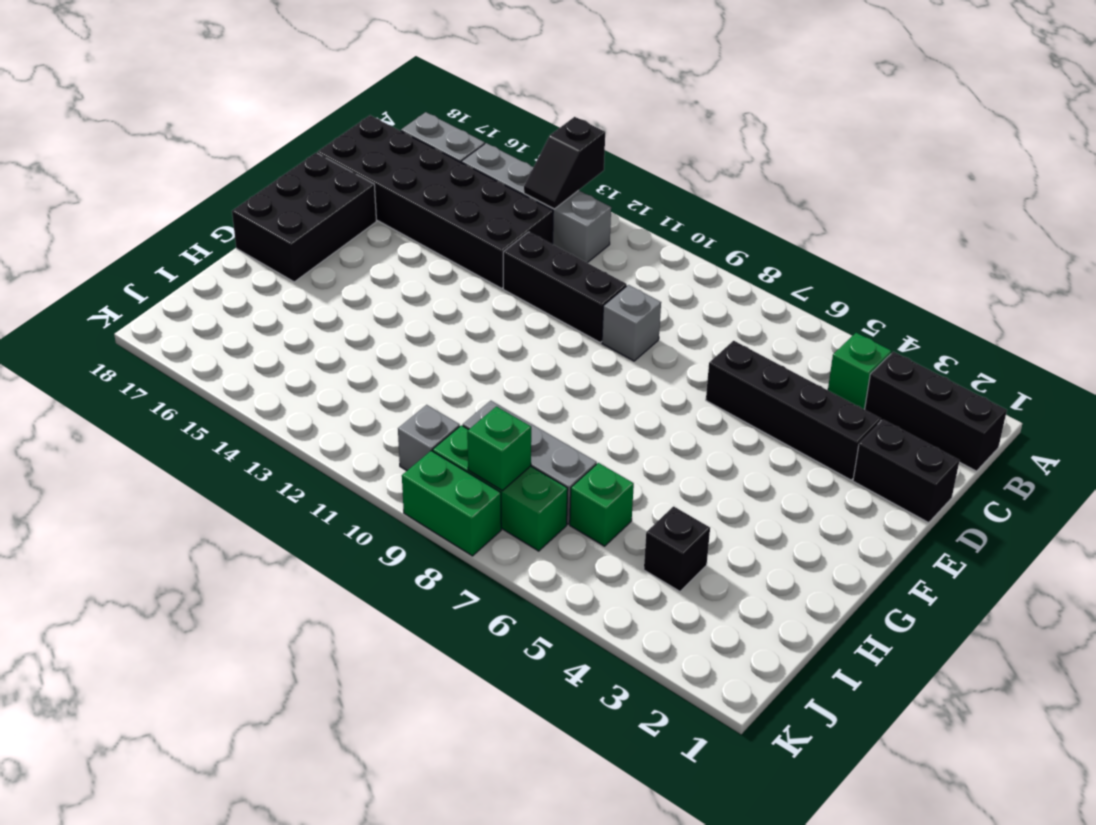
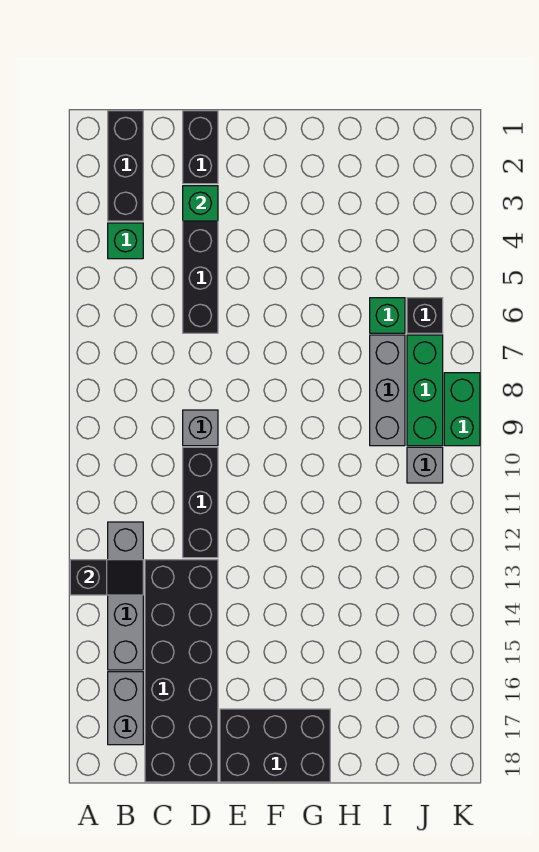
black 1x1 brick [644,506,710,591] -> black 1x1 brick moved to [407,298,443,333]
green 1x1 brick [467,407,531,491] -> green 1x1 brick moved to [183,186,218,221]

